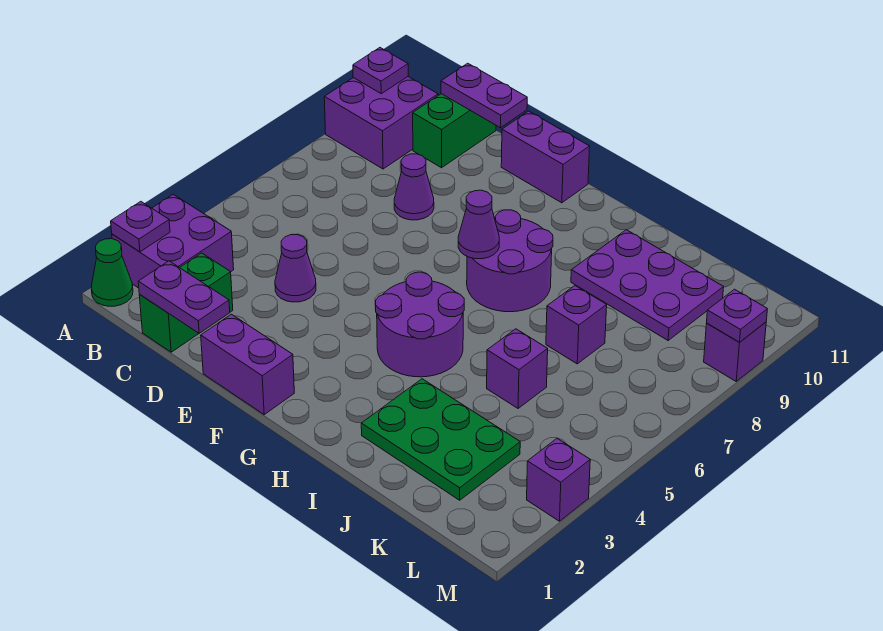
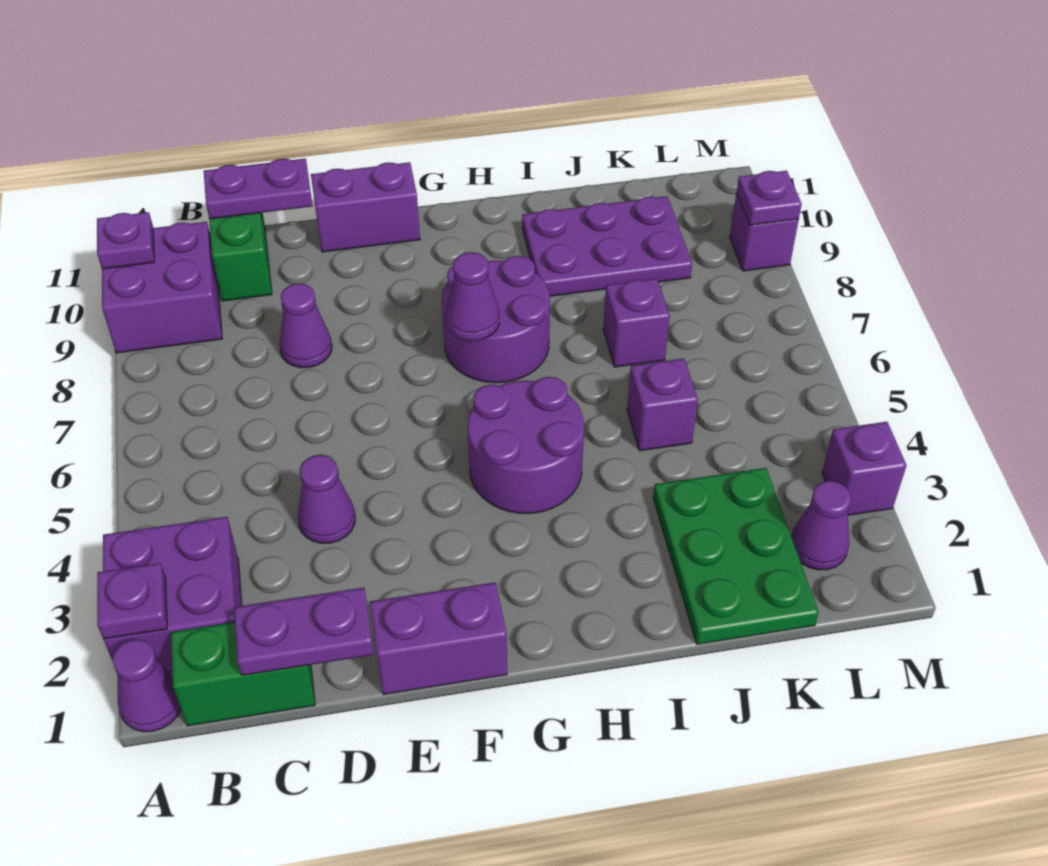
green 1x1 cone [91,239,133,306] -> purple 1x1 cone [113,639,181,732]
green 1x2 brick [139,253,233,352] -> green 1x2 brick turned to [171,622,315,726]
green 2x3 plate [361,379,520,500] -> green 2x3 plate turned to [653,468,819,644]
none -> purple 1x1 cone [791,481,851,570]

